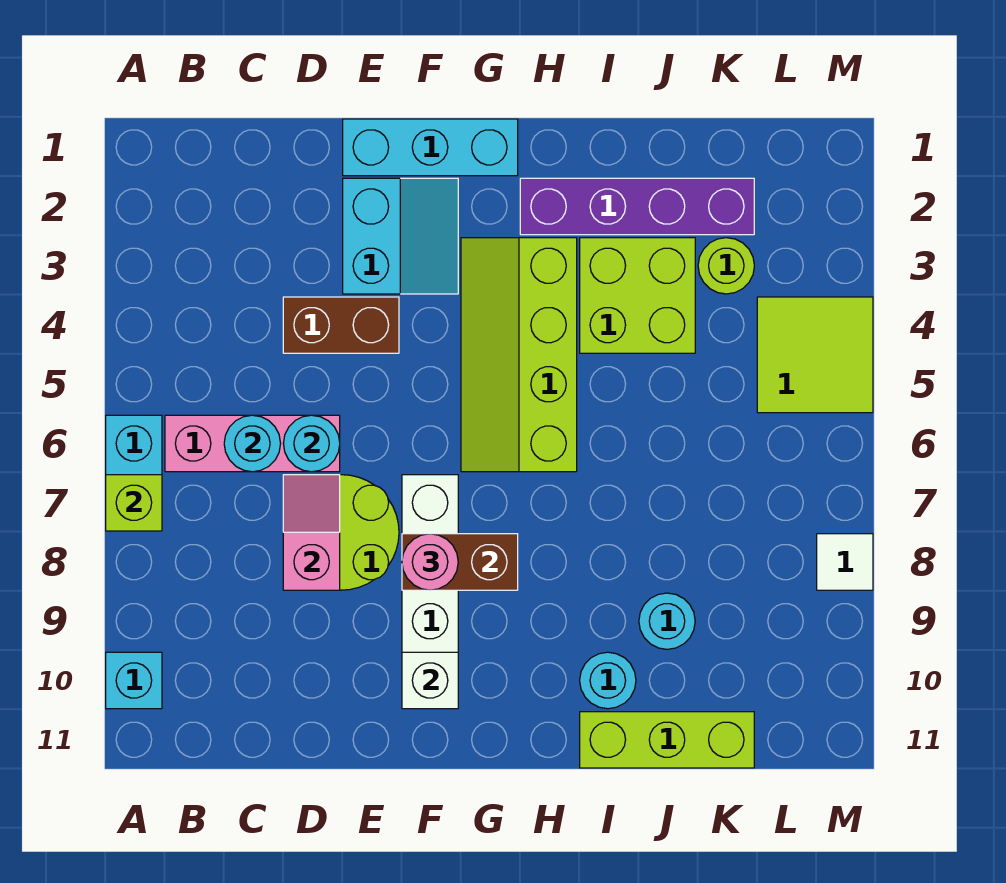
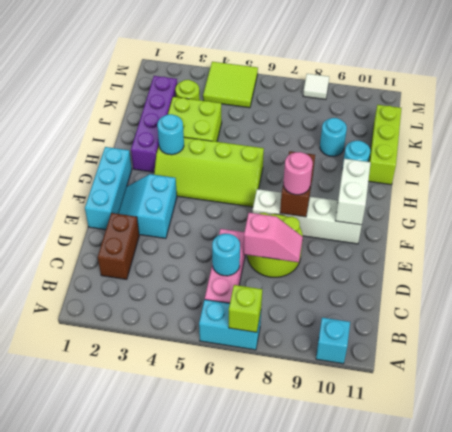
brown 1x2 brick [283,297,399,353] -> brown 1x2 brick moved to [98,213,139,279]
cyan 1x1 round brick [283,415,340,472] -> cyan 1x1 round brick moved to [157,114,184,155]
pink 1x2 slope [283,475,340,590] -> pink 1x2 slope turned to [244,213,303,262]
cyan 2x2 slope [343,178,458,294] -> cyan 2x2 slope turned to [118,174,177,238]
white 1x1 brick [402,652,458,709] -> white 1x2 brick [335,159,371,225]

